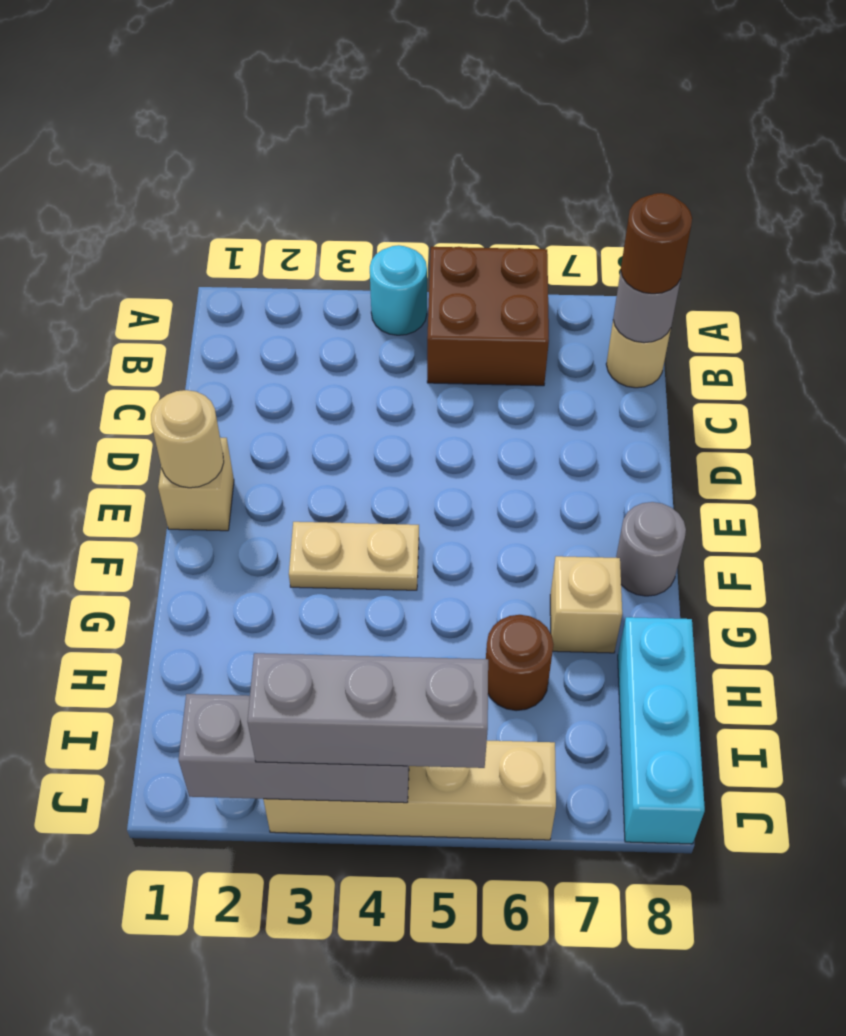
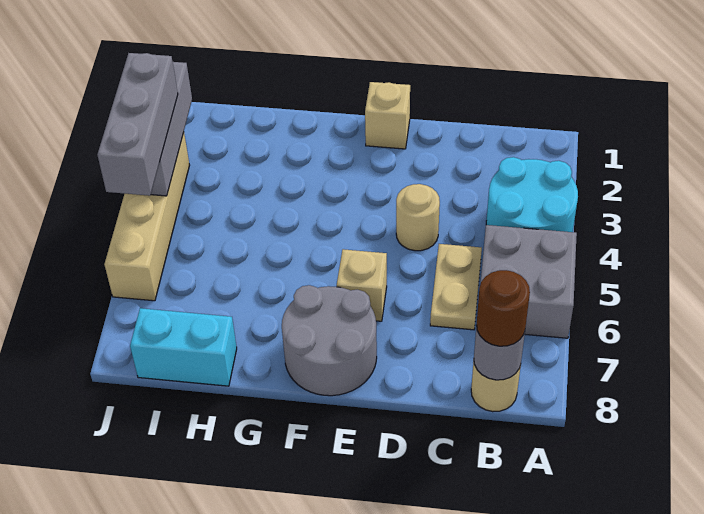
cyan 1x1 round brick [370,245,427,335] -> cyan 2x2 round brick [486,157,578,232]
brown 2x2 brick [427,247,549,386] -> grey 2x2 brick [481,225,577,338]
tan 1x1 round brick [151,390,224,488] -> tan 1x1 round brick moved to [396,184,440,251]
tan 1x2 plate [289,522,419,590] -> tan 1x2 plate moved to [430,244,482,330]
grey 1x1 round brick [616,502,686,596] -> grey 2x2 round brick [282,285,377,396]
tan 1x1 brick [550,556,622,653] -> tan 1x1 brick moved to [337,249,387,321]
brown 1x1 round brick [486,615,554,711] -> none
cyan 1x3 brick [618,617,705,844] -> cyan 1x2 brick [130,308,237,386]

